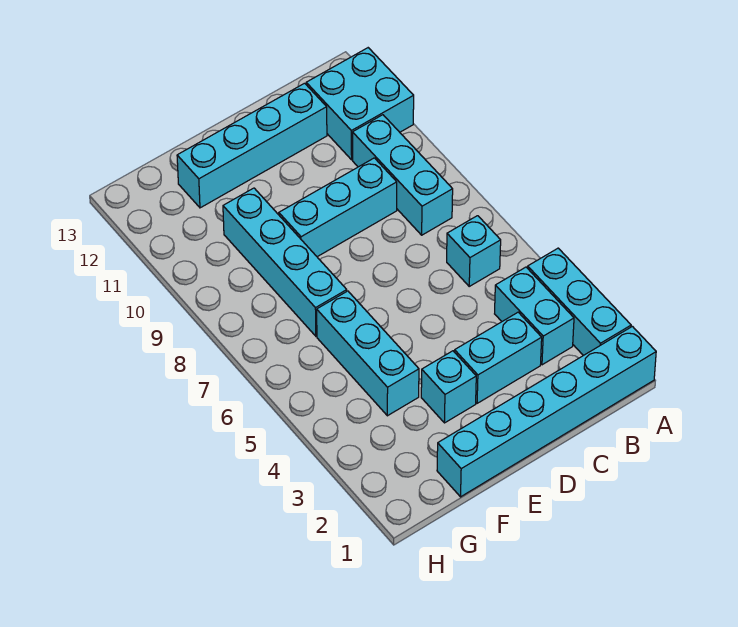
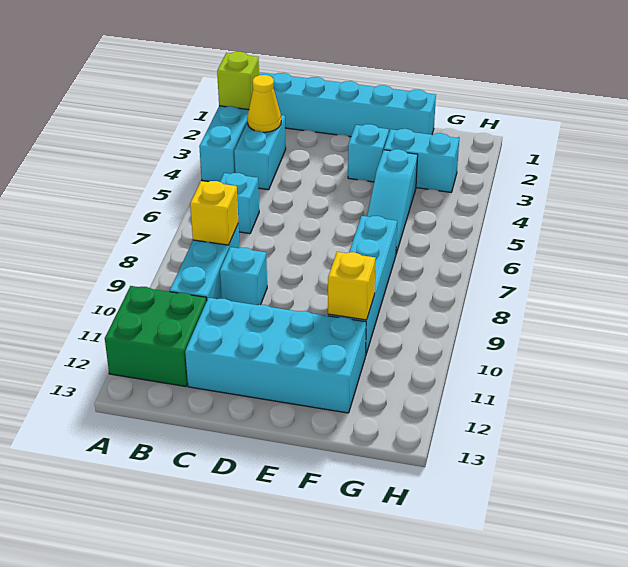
none -> lime 1x1 brick [217,52,259,110]
cyan 2x2 brick [306,48,414,160] -> green 2x2 brick [105,286,207,386]
none -> yellow 1x1 cone [247,75,281,132]
none -> yellow 1x1 brick [190,181,239,245]
cyan 1x2 brick [455,312,542,403] -> cyan 1x2 brick moved to [384,129,459,192]
cyan 1x3 brick [279,158,397,257] -> cyan 1x1 brick [220,247,267,305]
cyan 1x4 brick [177,83,327,208] -> cyan 2x4 brick [185,298,366,413]
cyan 1x3 brick [317,291,419,416] -> cyan 1x3 slope [367,149,418,253]
none -> yellow 1x1 brick [328,252,375,320]

